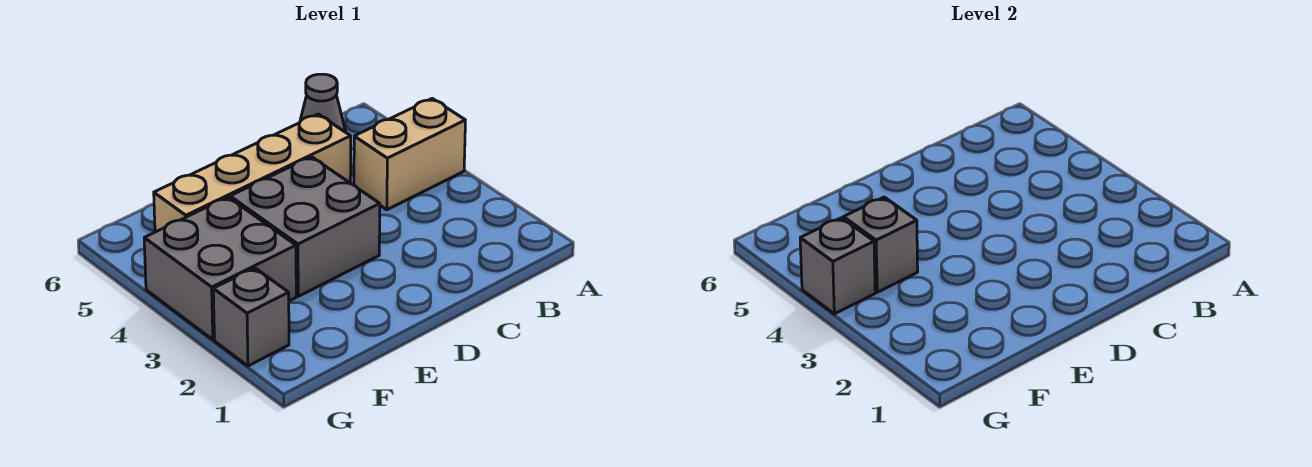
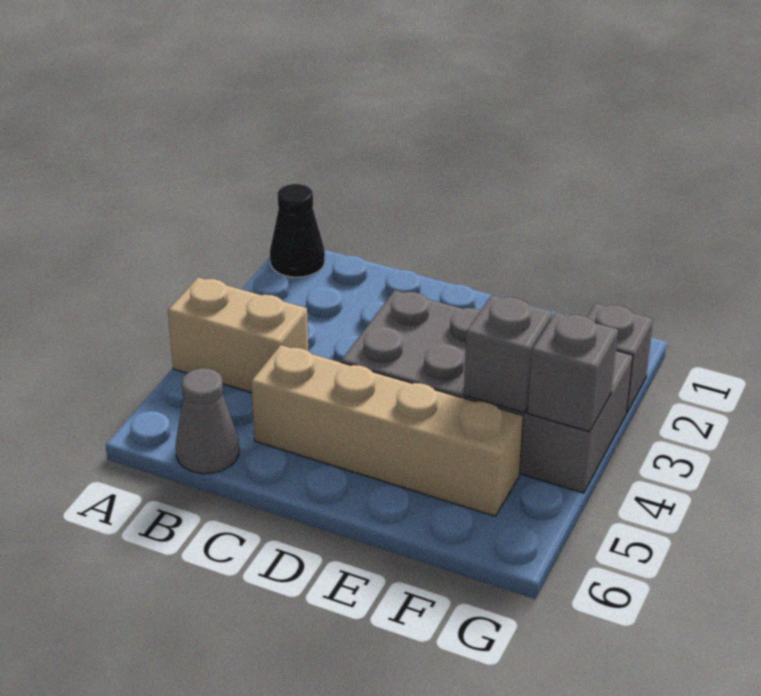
none -> black 1x1 cone [270,184,325,277]

